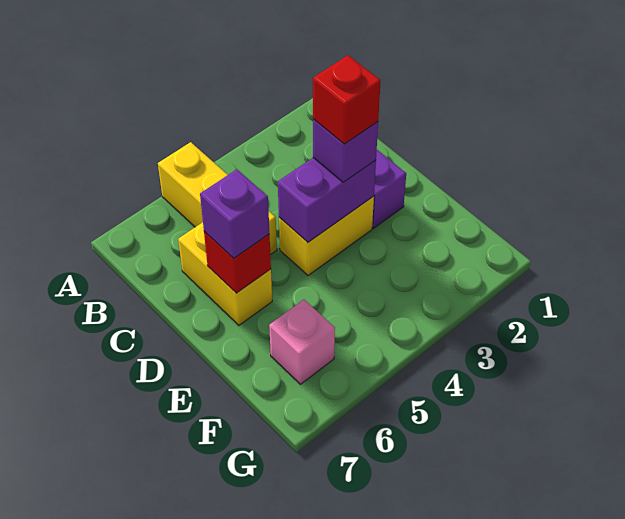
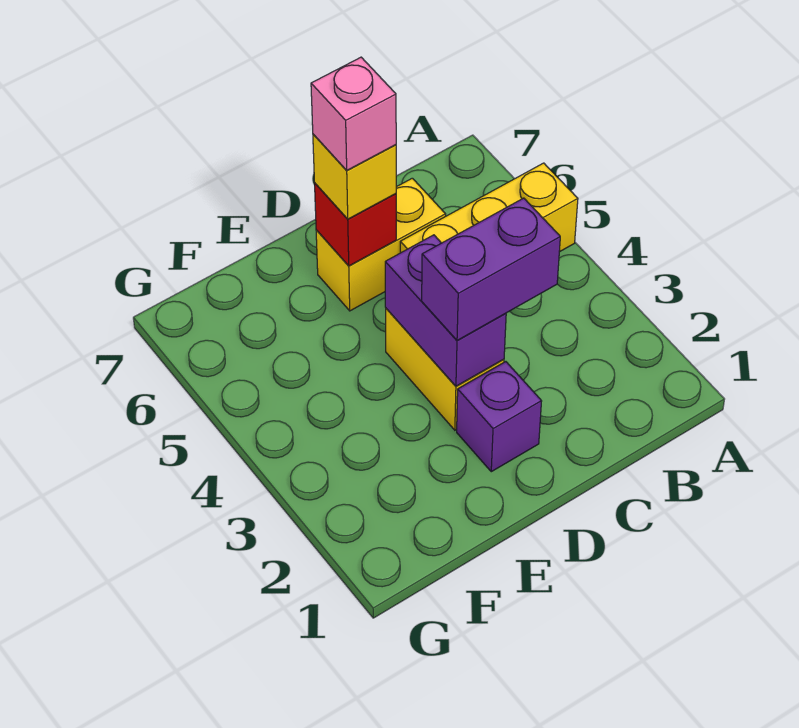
purple 1x1 brick [313,119,378,182] -> purple 1x2 brick [422,198,560,341]
red 1x1 brick [313,55,381,144] -> none
purple 1x1 brick [200,169,269,258] -> yellow 1x1 brick [313,134,396,219]
pink 1x1 brick [269,300,335,384] -> pink 1x1 brick moved to [311,57,396,170]

